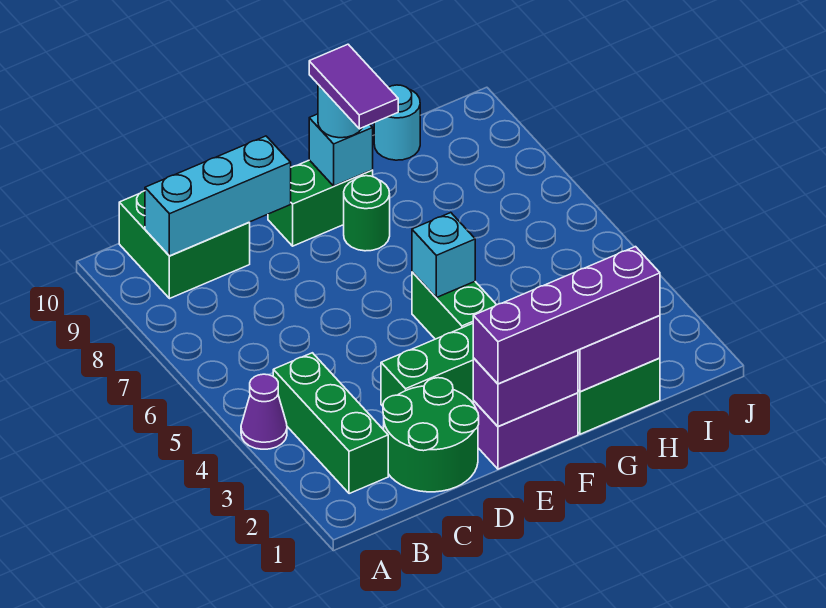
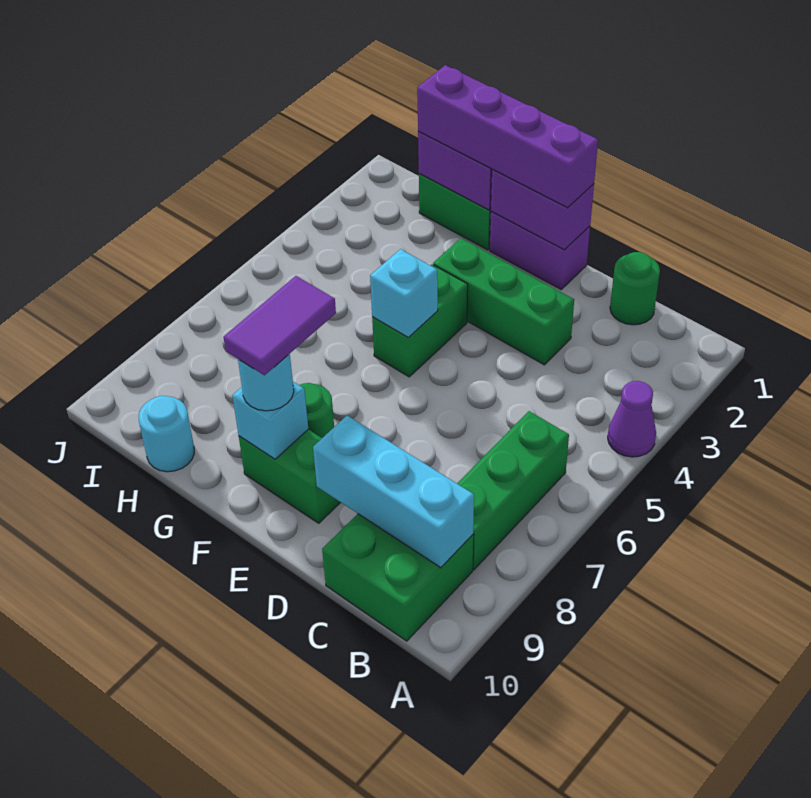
green 1x3 brick [273,353,388,494] -> green 1x3 brick moved to [457,411,569,570]
green 2x2 round brick [383,378,479,492] -> green 1x1 round brick [610,252,660,325]

